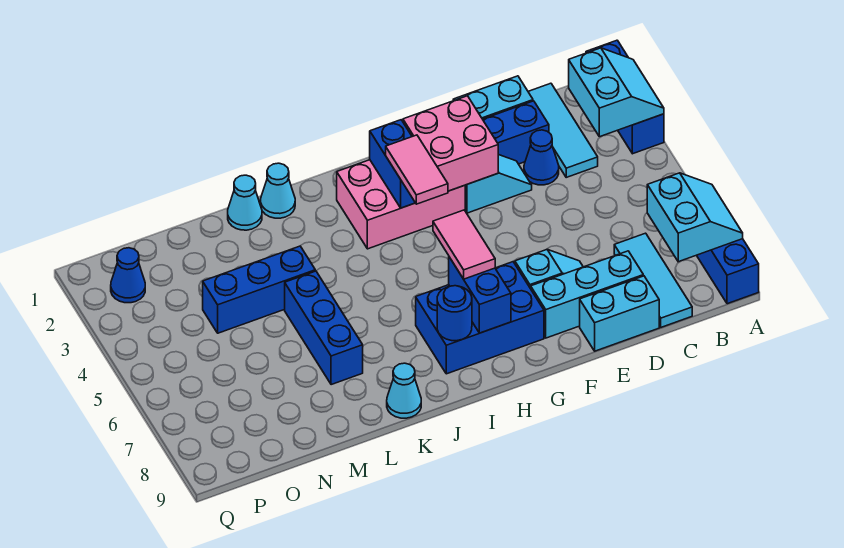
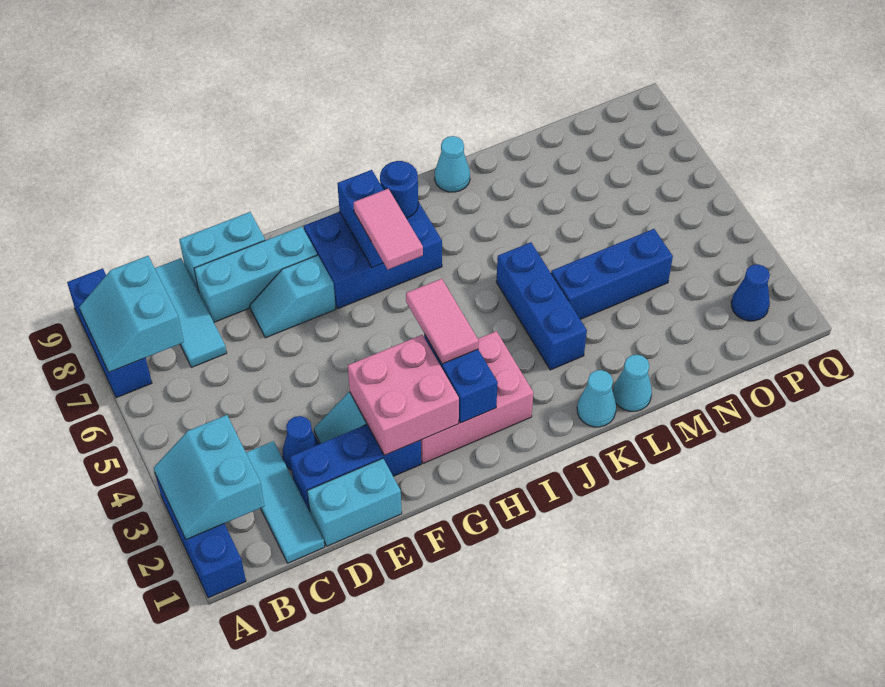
blue 1x3 brick [285,271,363,385] -> blue 1x3 brick moved to [496,242,587,370]

